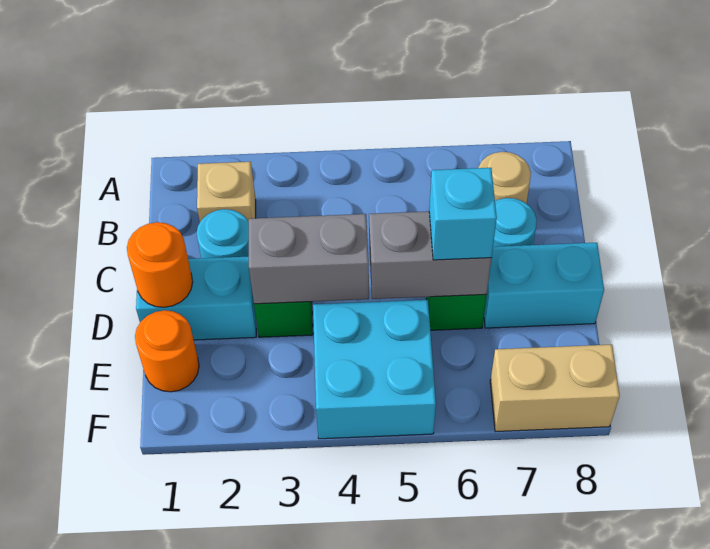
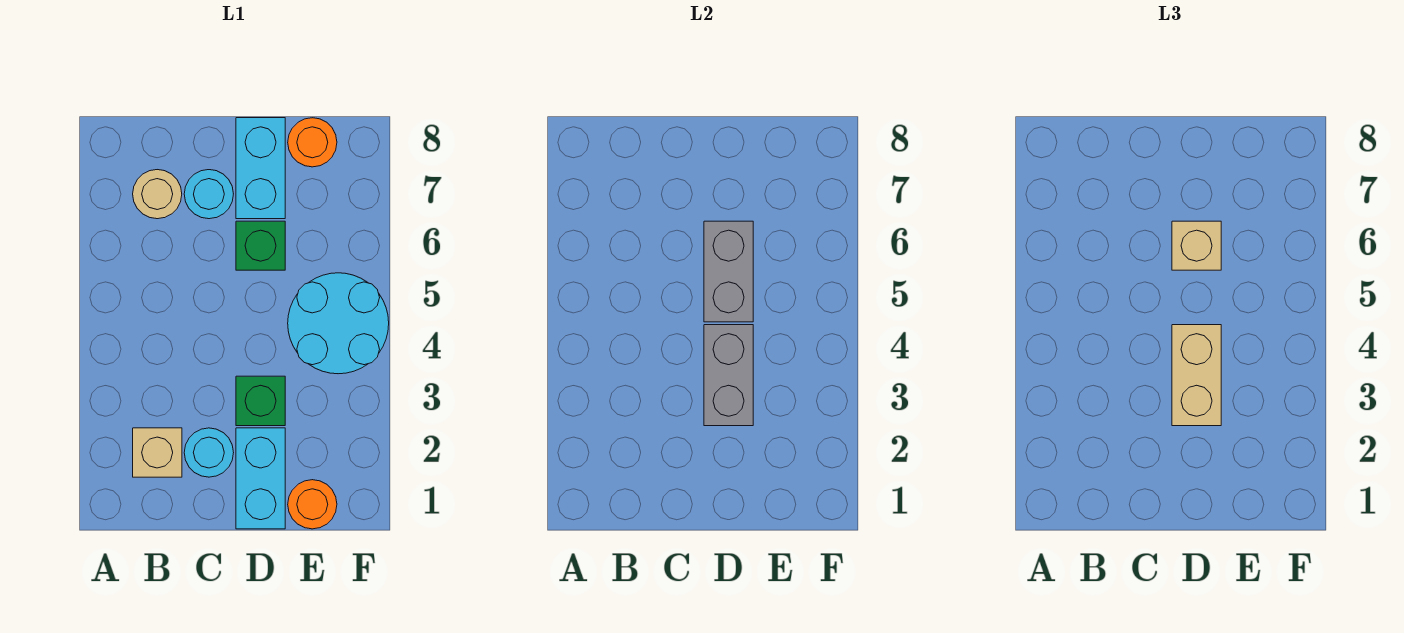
orange 1x1 round brick [127,222,193,307] -> orange 1x1 round brick moved to [288,118,337,167]
cyan 1x1 brick [429,168,497,260] -> tan 1x1 brick [1172,221,1221,270]
cyan 2x2 brick [313,300,436,439] -> cyan 2x2 round brick [288,273,389,374]
tan 1x2 brick [490,345,620,432] -> tan 1x2 brick moved to [1172,325,1221,426]

